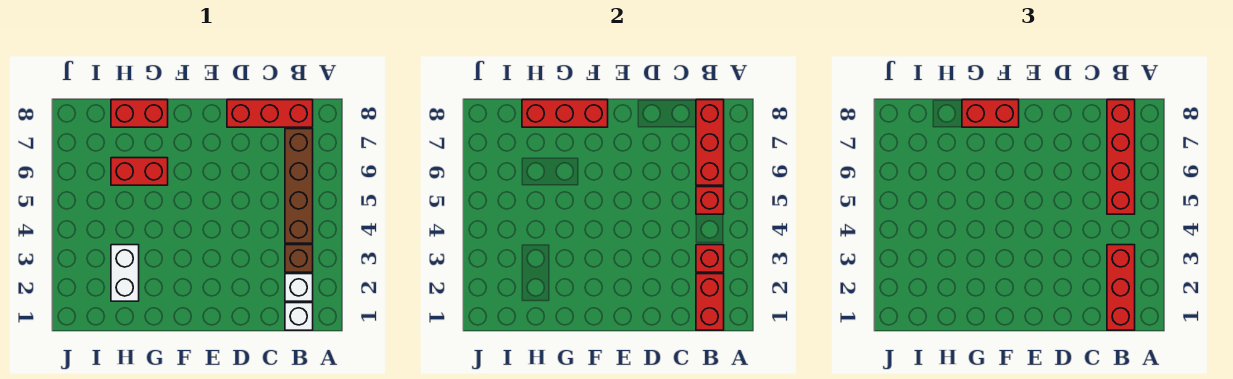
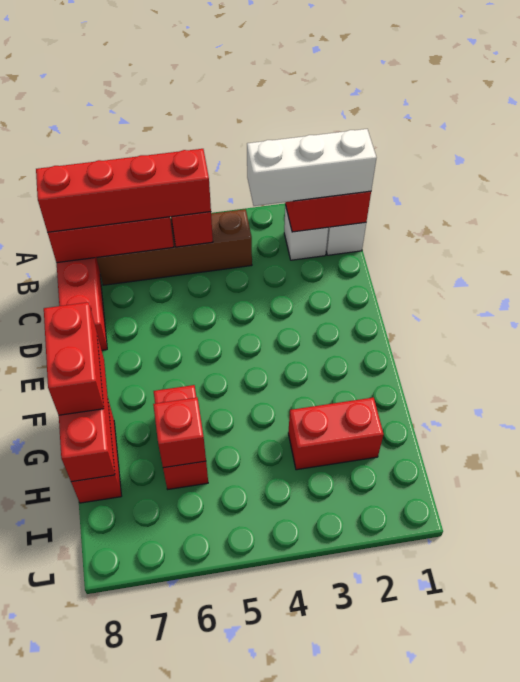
red 1x3 brick [1107,245,1135,330] -> white 1x3 brick [247,129,376,206]
brown 1x1 brick [285,245,313,272] -> none
red 1x1 brick [696,245,724,272] -> red 1x1 brick moved to [153,397,206,468]
white 1x2 brick [111,245,139,301] -> red 1x2 brick [288,397,384,470]

